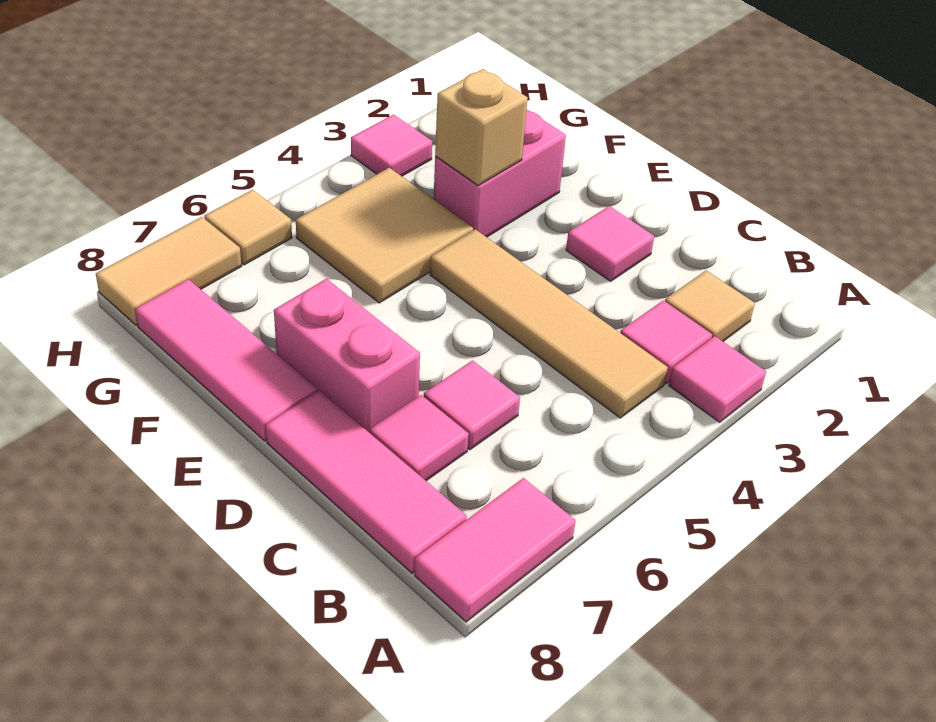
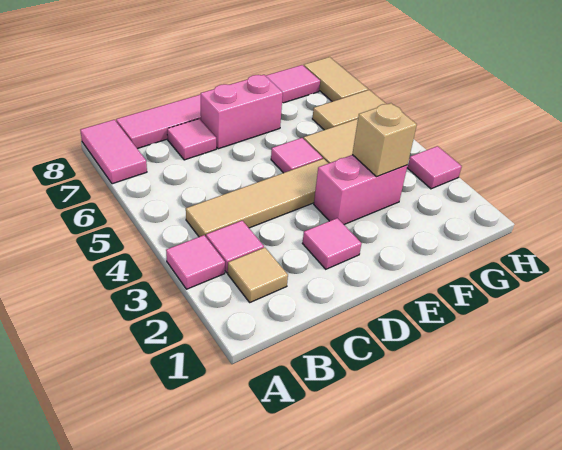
pink 1x1 tile [423,360,520,450] -> pink 1x1 tile moved to [271,138,323,173]
pink 1x2 brick [434,110,566,237] -> pink 1x2 brick turned to [314,155,408,225]
tan 1x1 tile [204,190,292,265] -> tan 1x2 tile [312,90,386,130]

